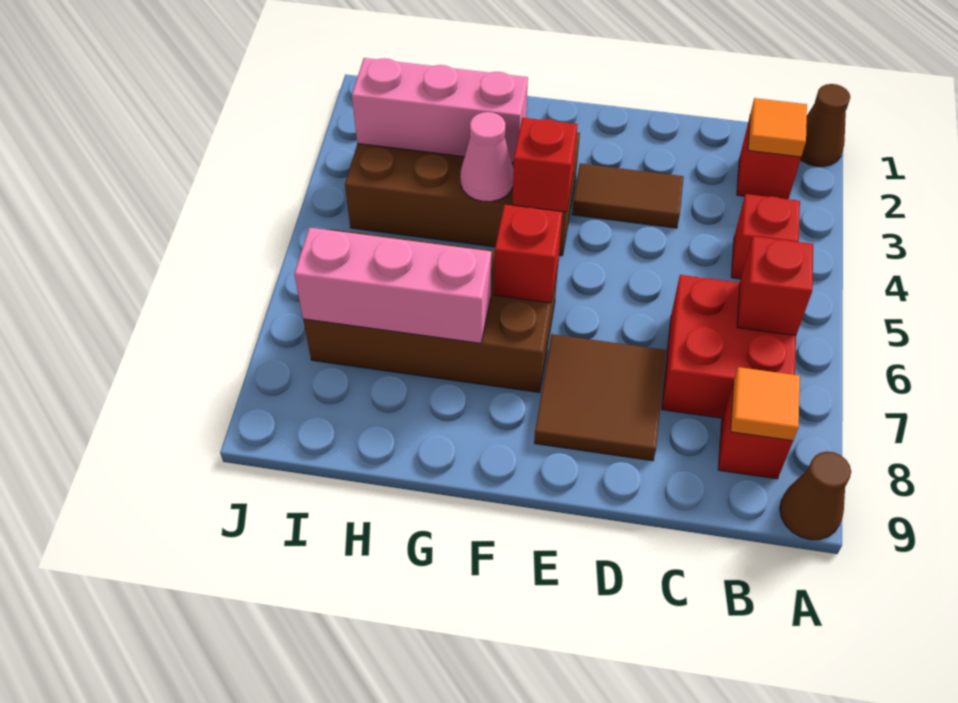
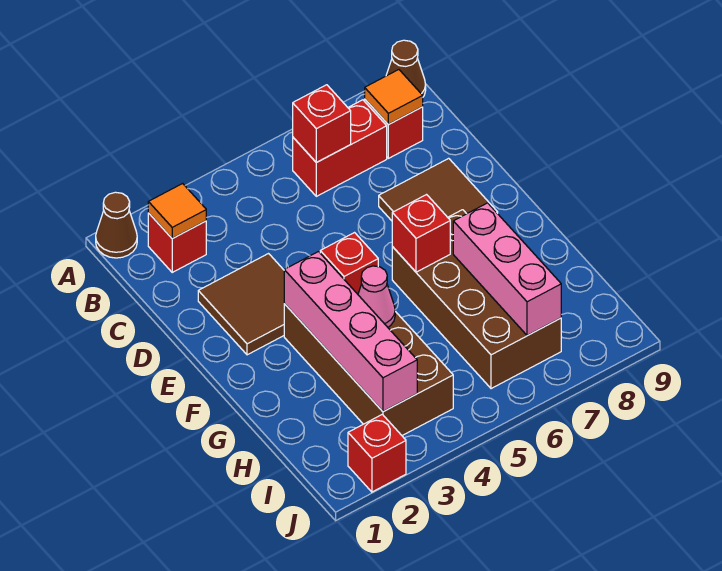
red 1x1 brick [731,194,800,279] -> red 1x1 brick moved to [348,414,406,492]
red 2x2 brick [662,275,796,418] -> red 1x2 brick [293,100,387,196]
brown 1x2 tile [572,163,684,228] -> brown 2x2 tile [198,254,284,355]
pink 1x3 brick [352,58,528,163] -> pink 1x4 brick [284,252,417,412]

